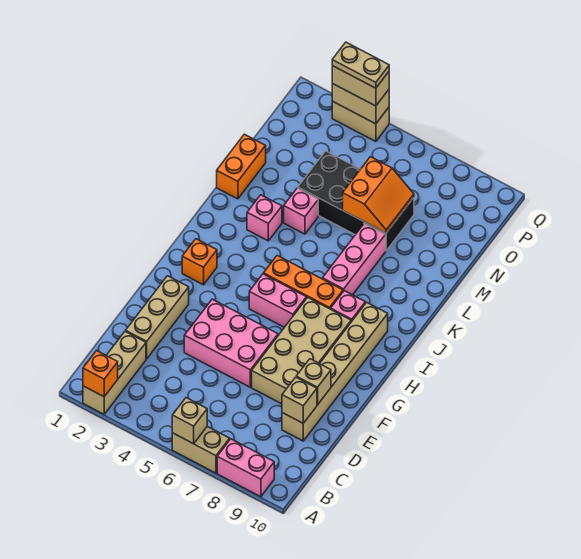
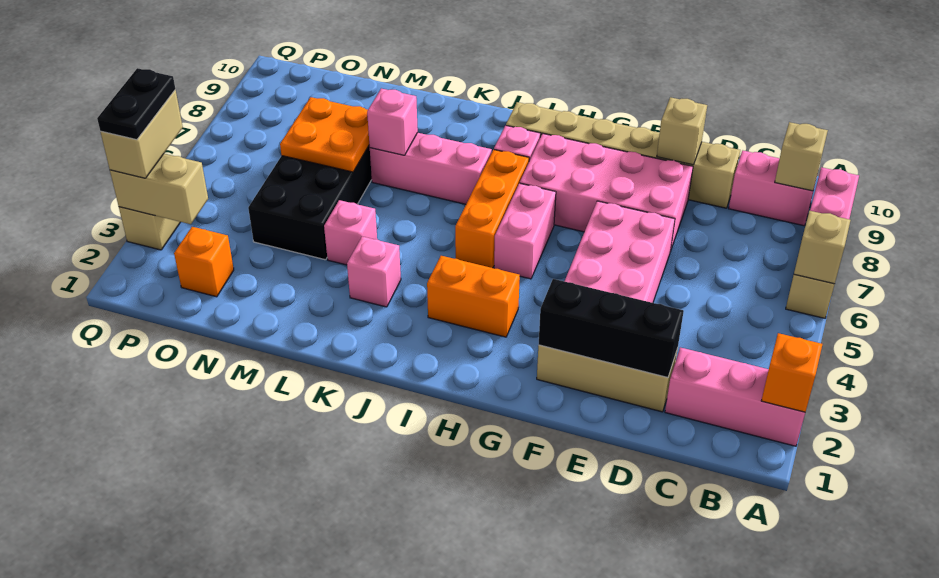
tan 1x3 brick [83,331,146,414] -> pink 1x3 brick [665,347,805,446]
none -> pink 1x2 brick [729,151,816,226]
none -> black 1x3 brick [539,279,684,377]
tan 1x1 brick [282,377,317,423] -> tan 1x1 brick moved to [775,122,828,191]
tan 2x4 brick [252,297,351,404] -> pink 2x4 brick [520,134,693,252]
orange 1x1 brick [182,239,217,285] -> orange 1x1 brick moved to [174,227,234,297]
orange 1x2 brick [217,134,266,199] -> orange 1x2 brick moved to [427,256,520,337]
none -> pink 1x1 brick [367,88,418,155]
orange 2x2 slope [343,157,414,233] -> orange 2x2 plate [280,97,369,172]
tan 1x2 brick [332,84,389,124] -> tan 1x2 brick turned to [110,154,208,224]
tan 1x2 plate [332,42,389,88] -> black 1x2 plate [97,68,175,140]

